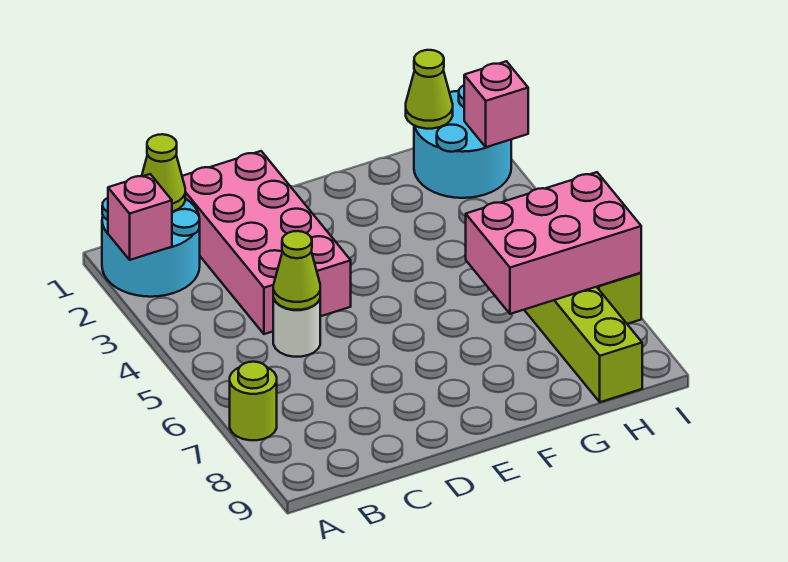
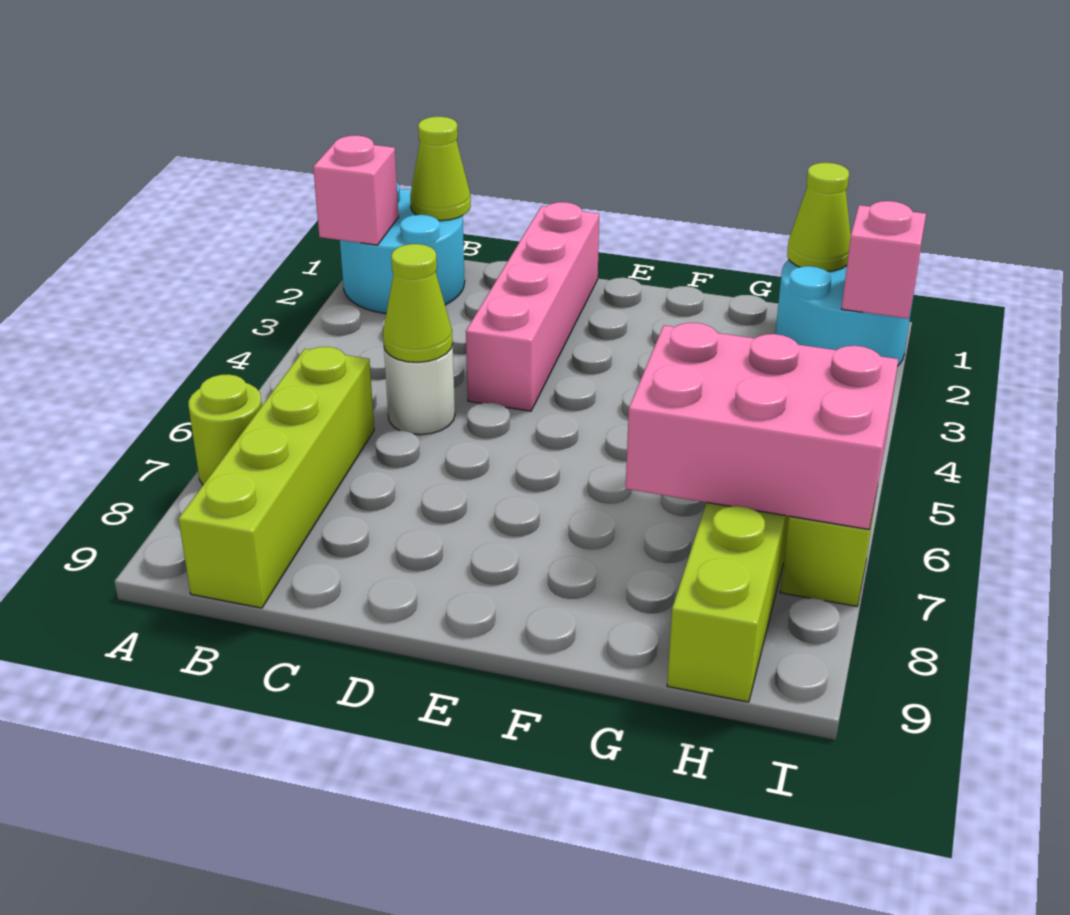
none -> lime 1x4 brick [179,347,374,608]
pink 2x4 brick [182,151,351,334] -> pink 1x4 brick [466,202,599,411]

